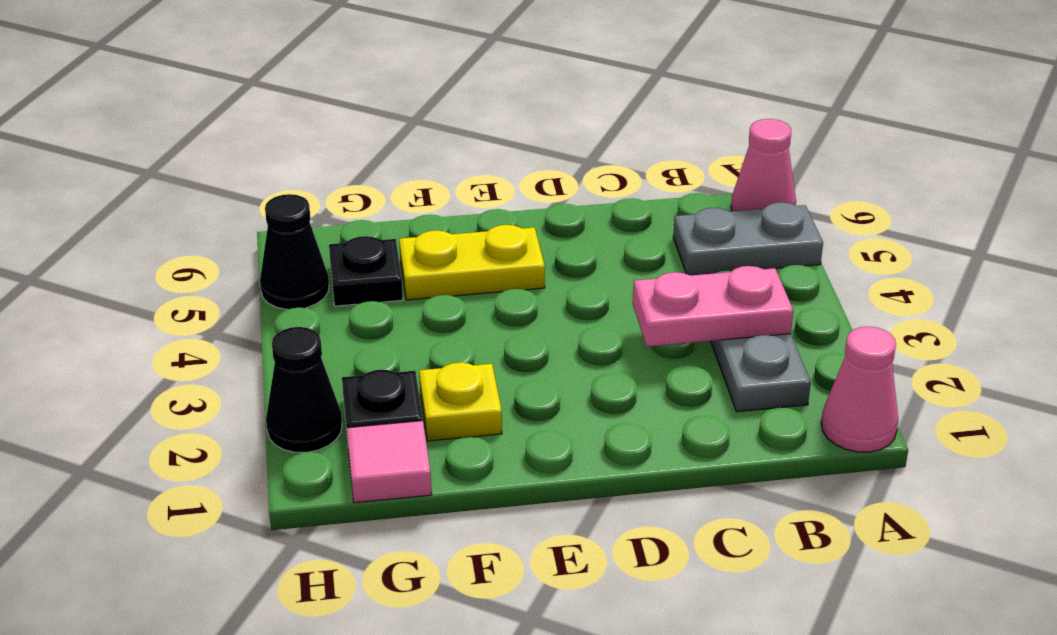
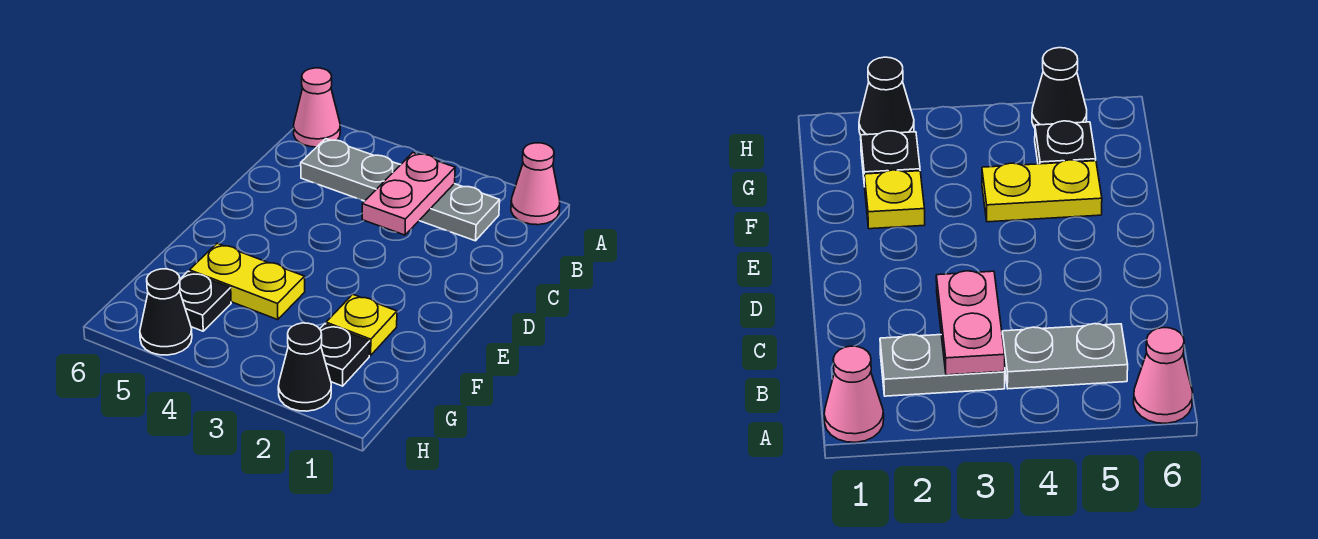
grey 1x2 plate [673,202,823,276] -> grey 1x2 plate turned to [301,139,400,201]
yellow 1x2 plate [399,225,545,300] -> yellow 1x2 plate turned to [189,243,305,320]
pink 1x1 tile [347,421,432,503] -> none

